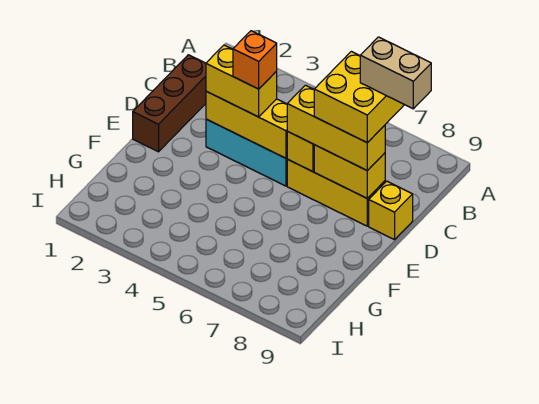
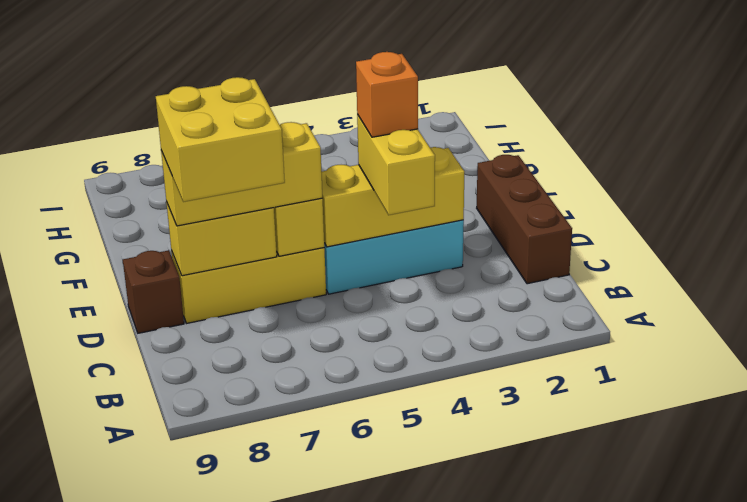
tan 1x2 brick [360,37,431,109] -> none
yellow 1x2 brick [206,45,277,117] -> yellow 1x2 brick turned to [357,114,435,215]
yellow 1x1 brick [369,181,413,240] -> brown 1x1 brick [123,250,184,333]

